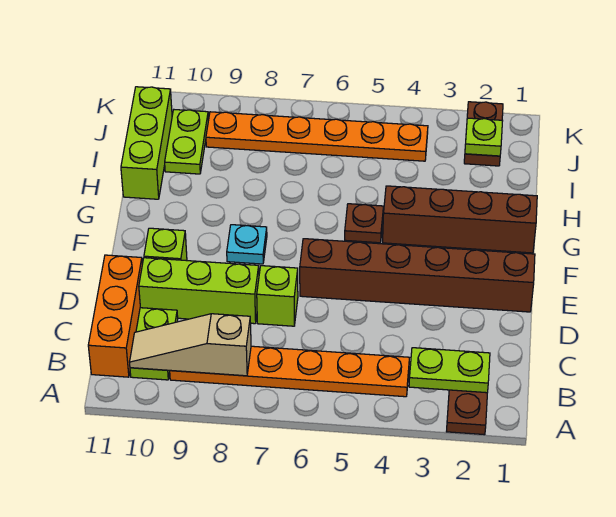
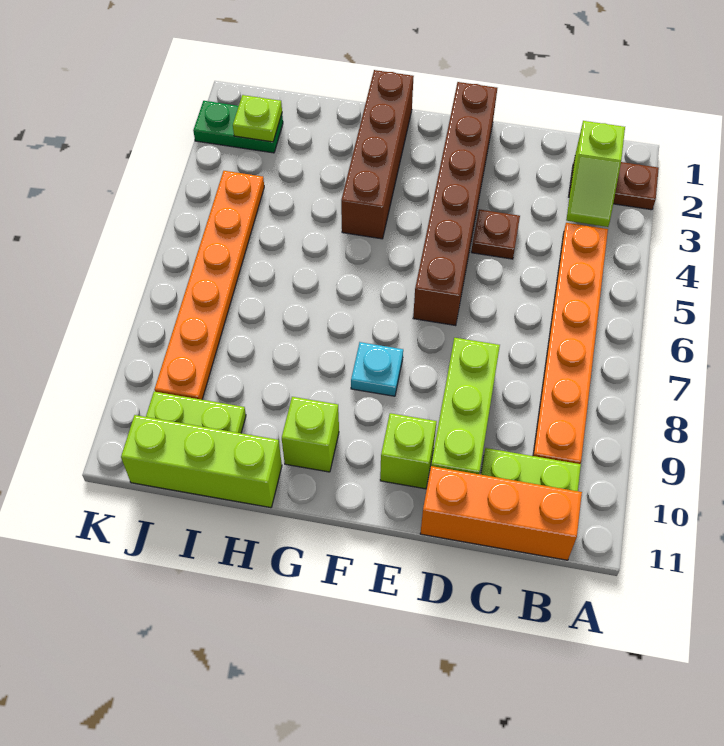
lime 1x2 plate [409,348,490,393] -> lime 1x2 slope [566,121,625,227]
tan 1x3 slope [130,314,251,376] -> none
lime 1x1 brick [257,266,298,326] -> lime 1x1 brick moved to [282,397,339,472]
brown 1x1 plate [345,204,384,243] -> brown 1x1 plate moved to [471,209,520,259]
brown 1x2 plate [464,102,503,166] -> green 1x2 plate [193,101,283,153]

